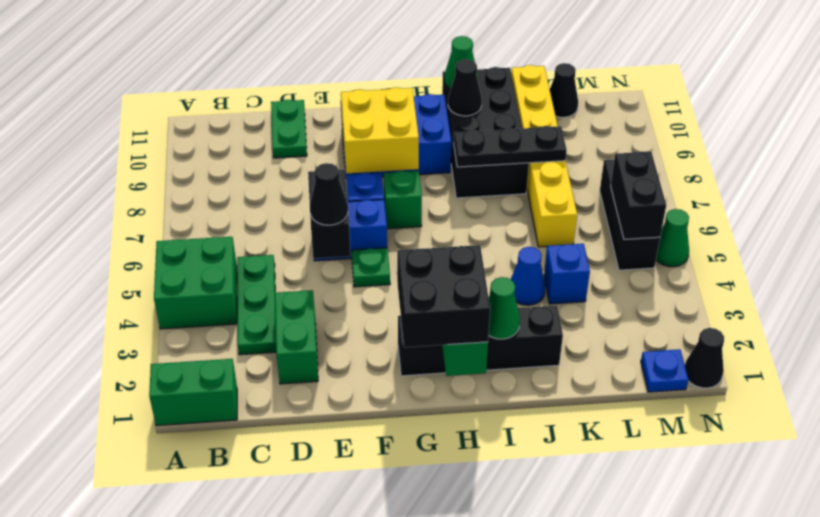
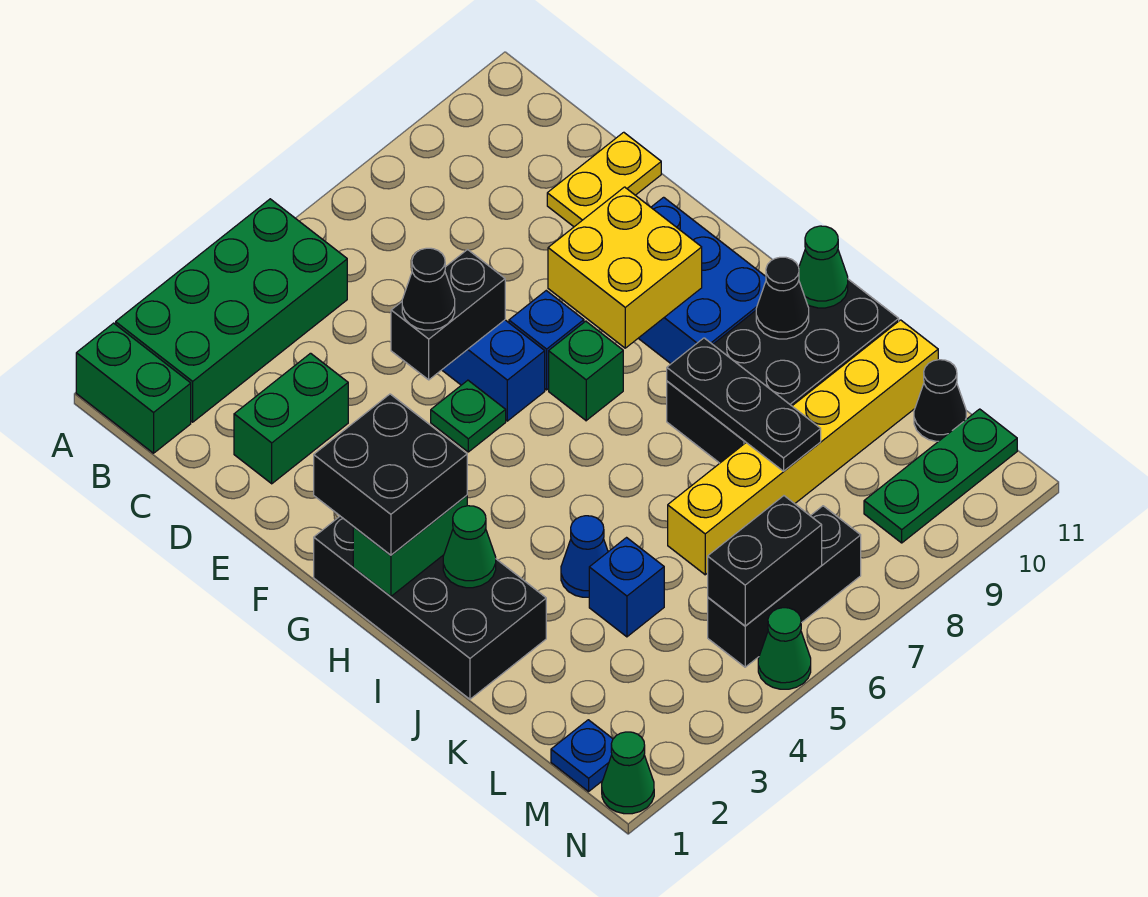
green 2x2 brick [154,237,237,329] -> green 2x4 brick [116,199,347,422]
green 1x3 plate [237,255,276,355] -> green 1x3 plate moved to [864,409,1017,543]
green 1x2 plate [271,100,307,158] -> yellow 1x2 plate [547,132,661,227]
black 1x4 brick [398,306,563,376] -> black 2x4 brick [314,516,546,699]
black 1x1 cone [685,328,724,388] -> green 1x1 cone [602,732,654,814]

